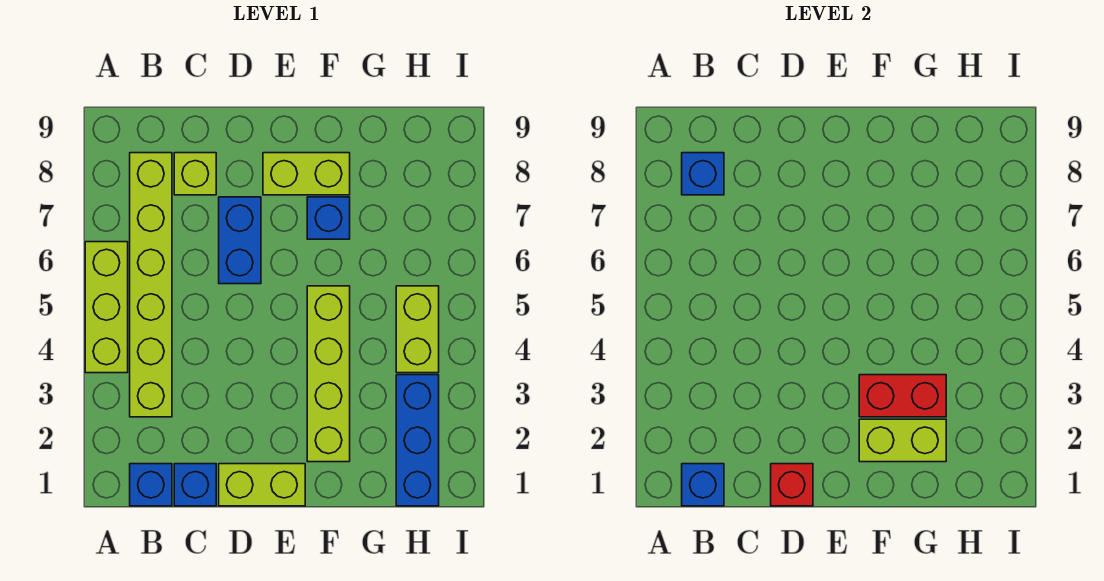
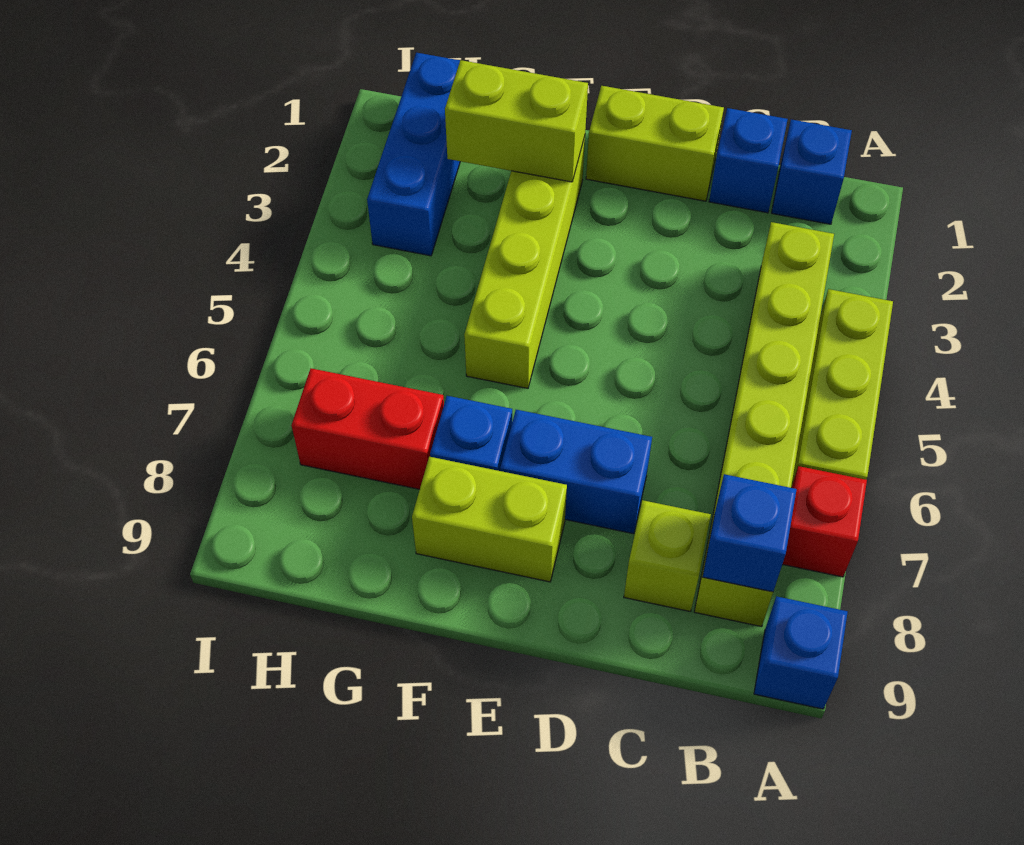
blue 1x1 brick [682,464,724,506] -> blue 1x1 brick moved to [754,596,848,709]
red 1x1 brick [771,464,813,506] -> red 1x1 brick moved to [782,466,867,577]
blue 1x2 brick [219,197,261,284] -> blue 1x2 brick turned to [500,410,652,534]
red 1x2 brick [859,375,946,417] -> red 1x2 brick moved to [292,368,444,489]
lime 1x2 brick [396,286,439,373] -> none

